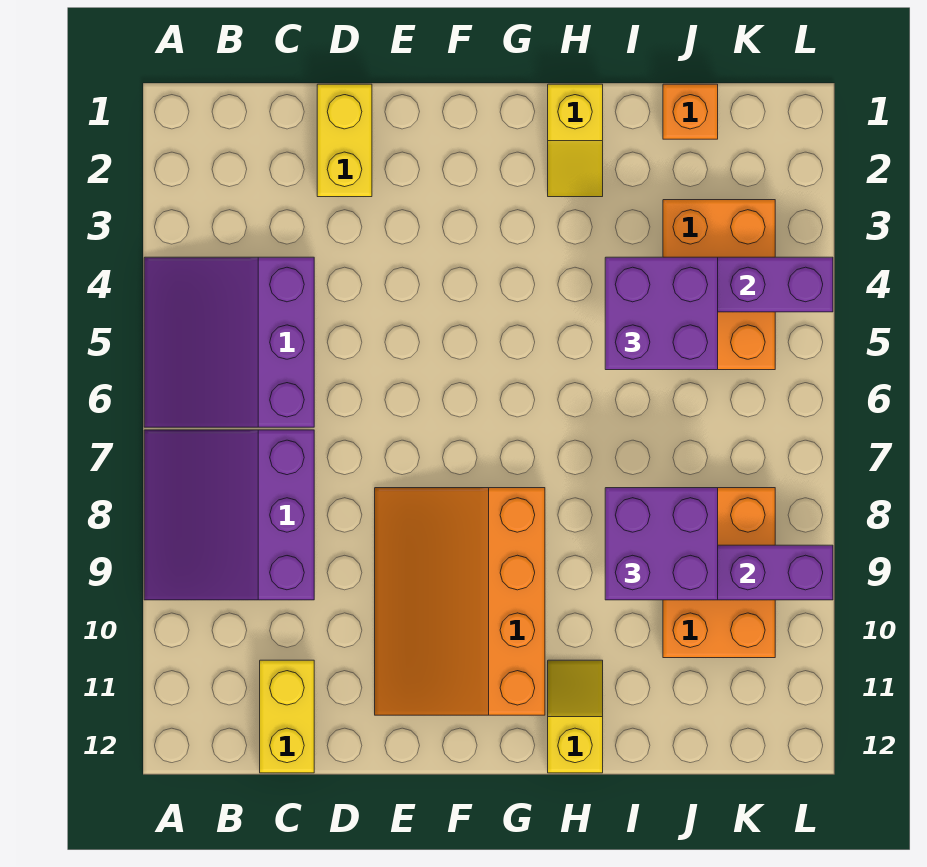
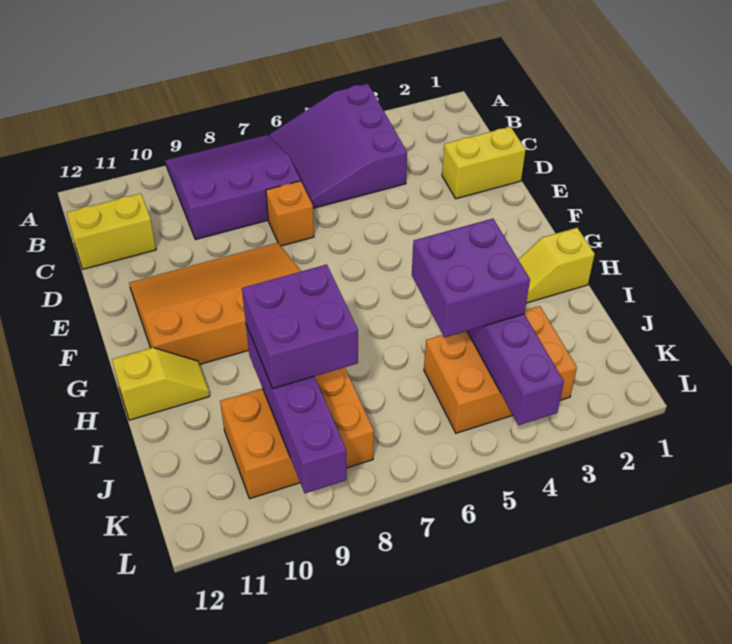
purple 3x3 slope [144,257,314,427] -> purple 3x3 slope turned to [269,84,407,208]
orange 1x1 brick [663,84,718,139] -> orange 1x1 brick moved to [266,181,314,246]

